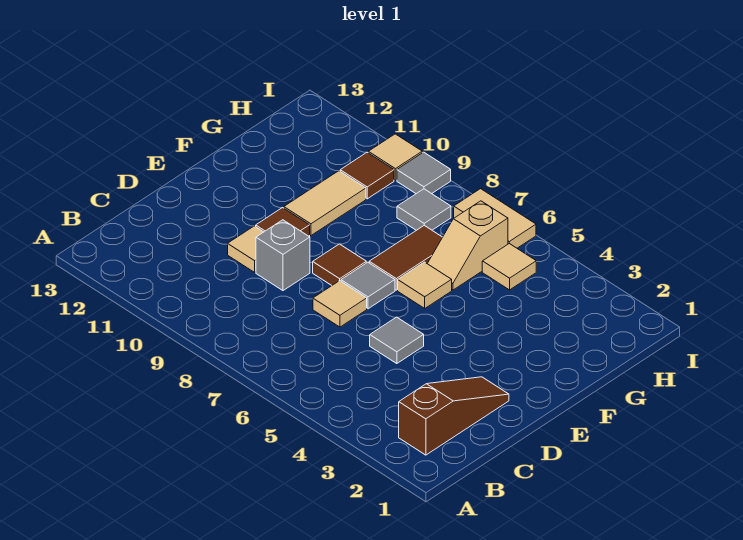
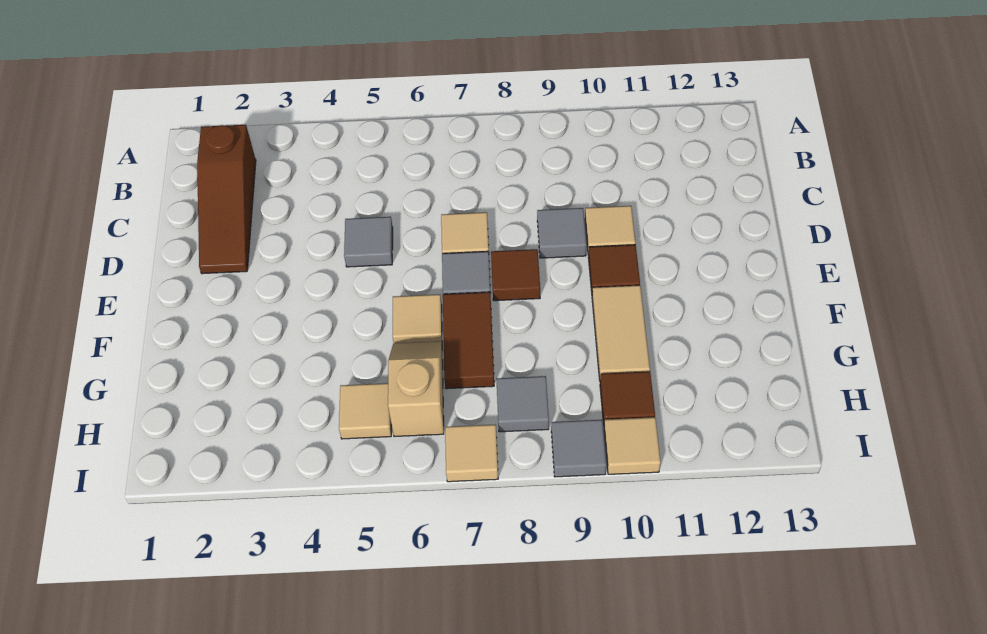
grey 1x1 brick [256,220,310,291] -> grey 1x1 tile [537,208,586,258]
tan 1x2 tile [454,189,536,248] -> tan 1x1 tile [445,424,498,482]

